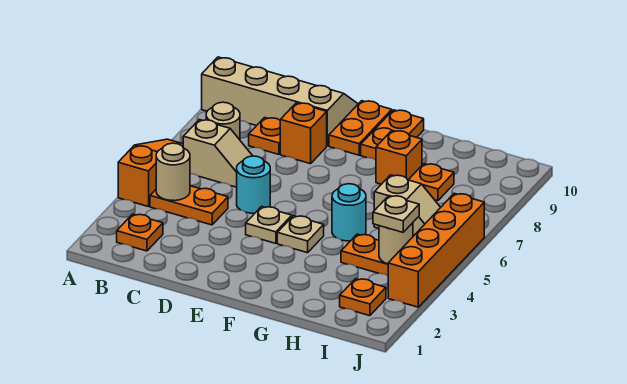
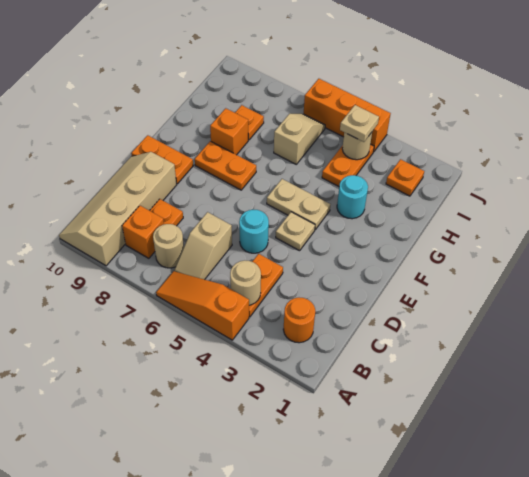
orange 1x1 plate [117,214,163,251] -> orange 1x1 round brick [283,298,315,343]
tan 1x2 slope [183,120,252,187] -> tan 1x2 slope turned to [174,212,232,280]
orange 1x1 brick [280,103,327,164] -> orange 1x1 brick moved to [122,206,164,258]
tan 1x1 plate [277,216,324,253] -> tan 1x2 plate [267,179,330,230]
orange 1x2 plate [361,110,424,160] -> orange 1x2 plate moved to [195,141,256,190]
cyan 1x1 round brick [332,184,366,241] -> cyan 1x1 round brick moved to [337,175,368,219]
orange 1x4 brick [388,193,484,307] -> orange 1x3 brick [304,79,391,152]

